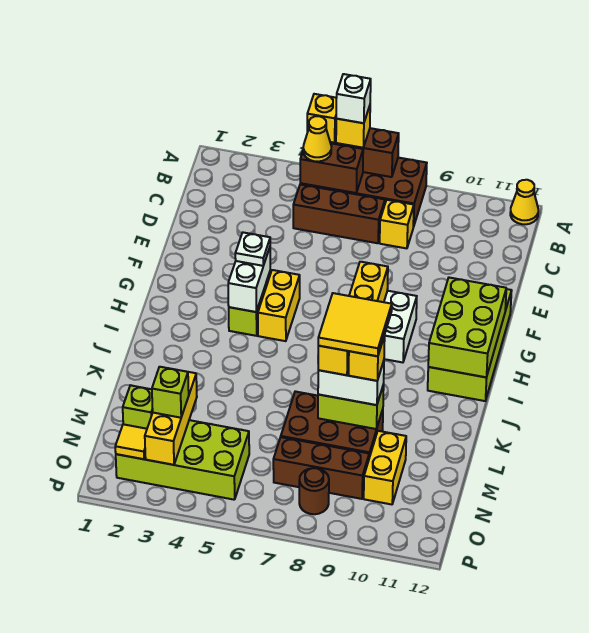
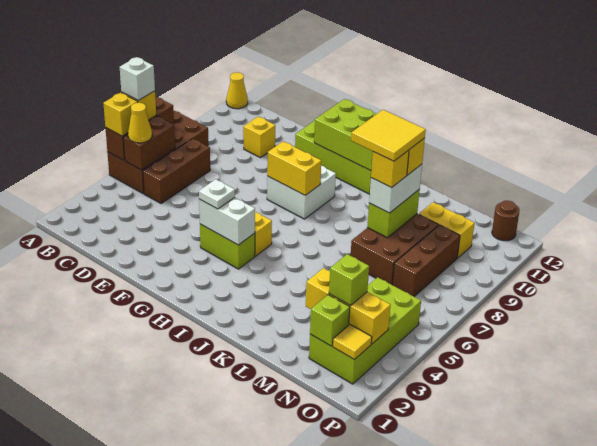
yellow 1x1 brick [380,200,414,248] -> yellow 1x1 brick moved to [243,117,275,158]
brown 1x1 round brick [299,468,329,514] -> brown 1x1 round brick moved to [492,201,520,241]

